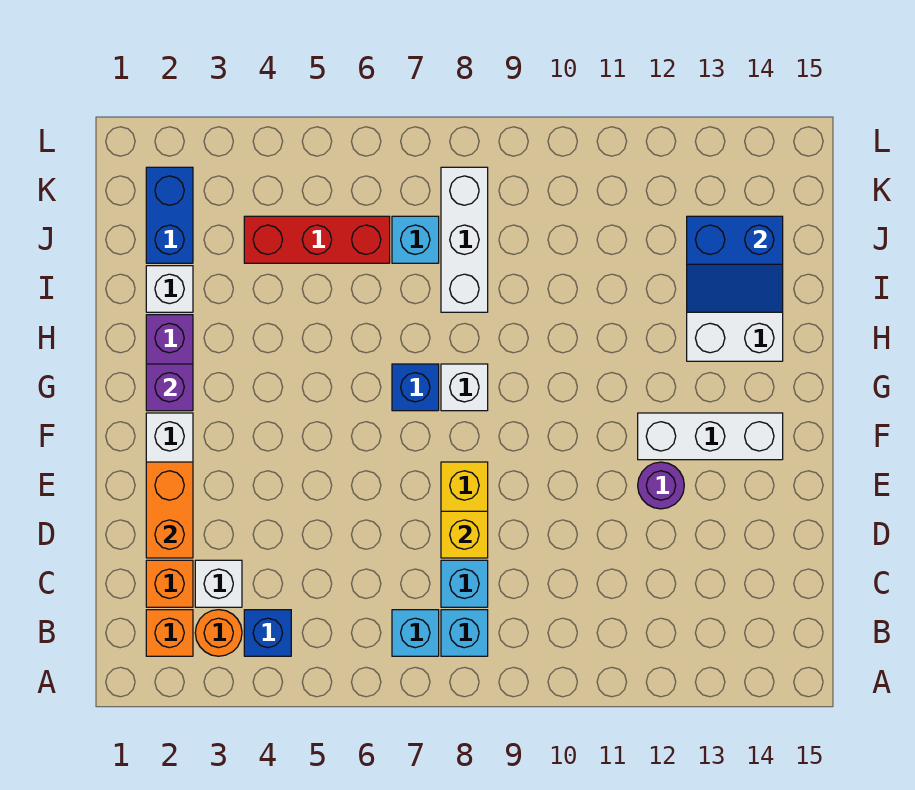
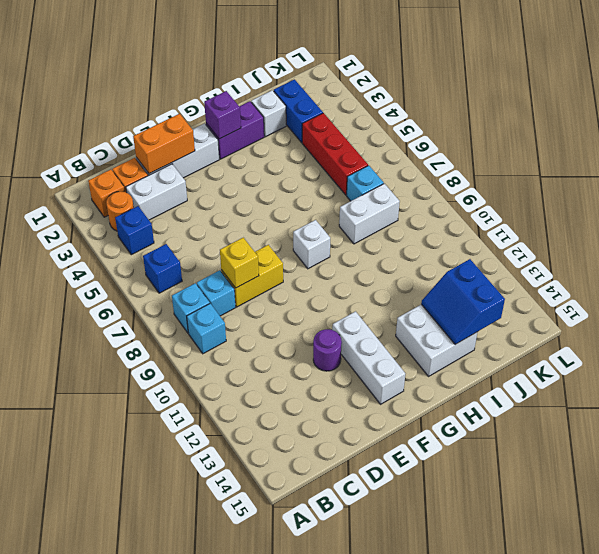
cyan 1x1 brick [392,610,439,656] -> cyan 1x1 brick moved to [187,303,226,354]
white 1x1 brick [195,560,242,607] -> white 1x2 brick [126,164,187,220]
blue 1x1 brick [392,364,439,411] -> blue 1x1 brick moved to [143,244,182,293]
white 1x3 brick [441,167,488,312] -> white 1x2 brick [339,184,400,244]
blue 1x2 brick [146,167,193,263] -> blue 1x2 brick turned to [274,79,323,142]

